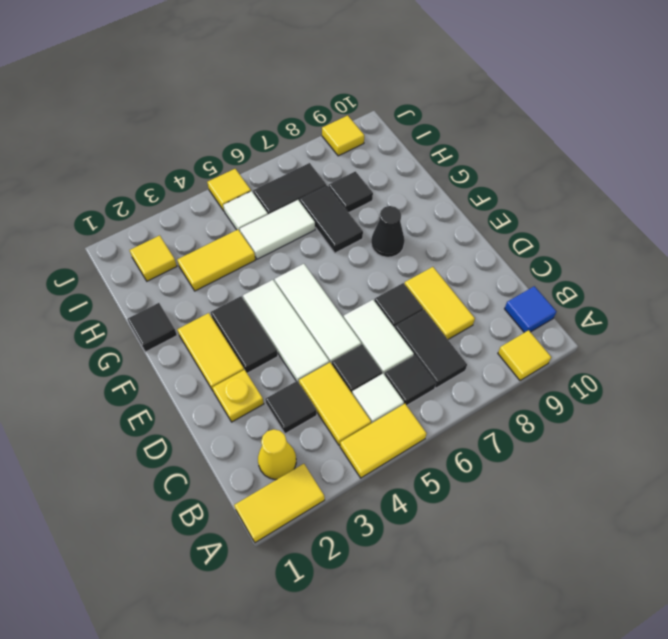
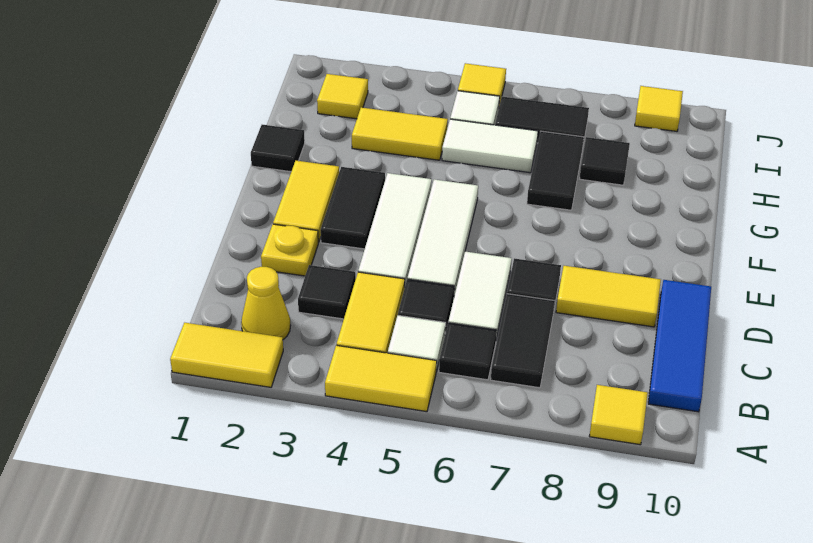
blue 1x1 tile [505,286,557,333] -> blue 1x3 tile [648,280,711,412]
yellow 1x2 tile [405,267,475,339] -> yellow 1x2 tile turned to [556,266,661,327]
black 1x1 cone [371,206,405,257] -> none

